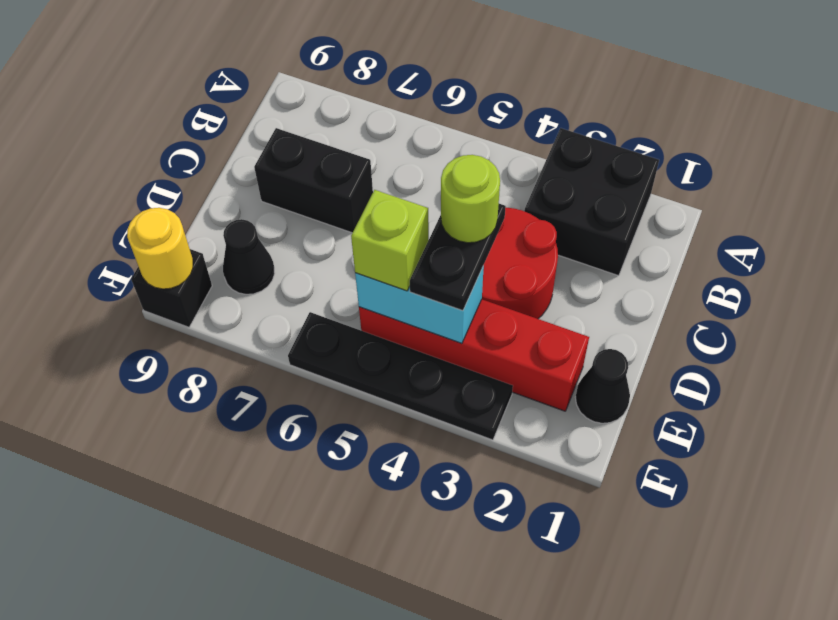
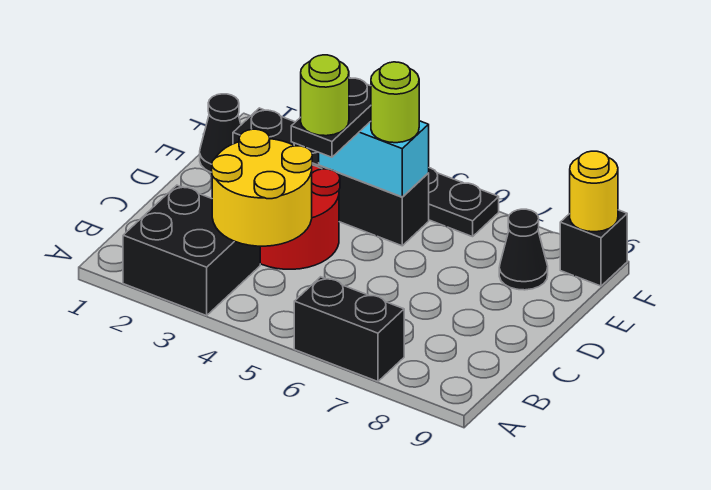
none -> yellow 2x2 round brick [212,129,312,246]
black 1x2 brick [254,128,373,233] -> black 1x2 brick moved to [294,277,404,382]
red 1x4 brick [359,299,589,411] -> black 1x4 brick [233,108,429,246]
lime 1x1 brick [351,190,429,291] -> lime 1x1 round brick [371,62,419,143]

